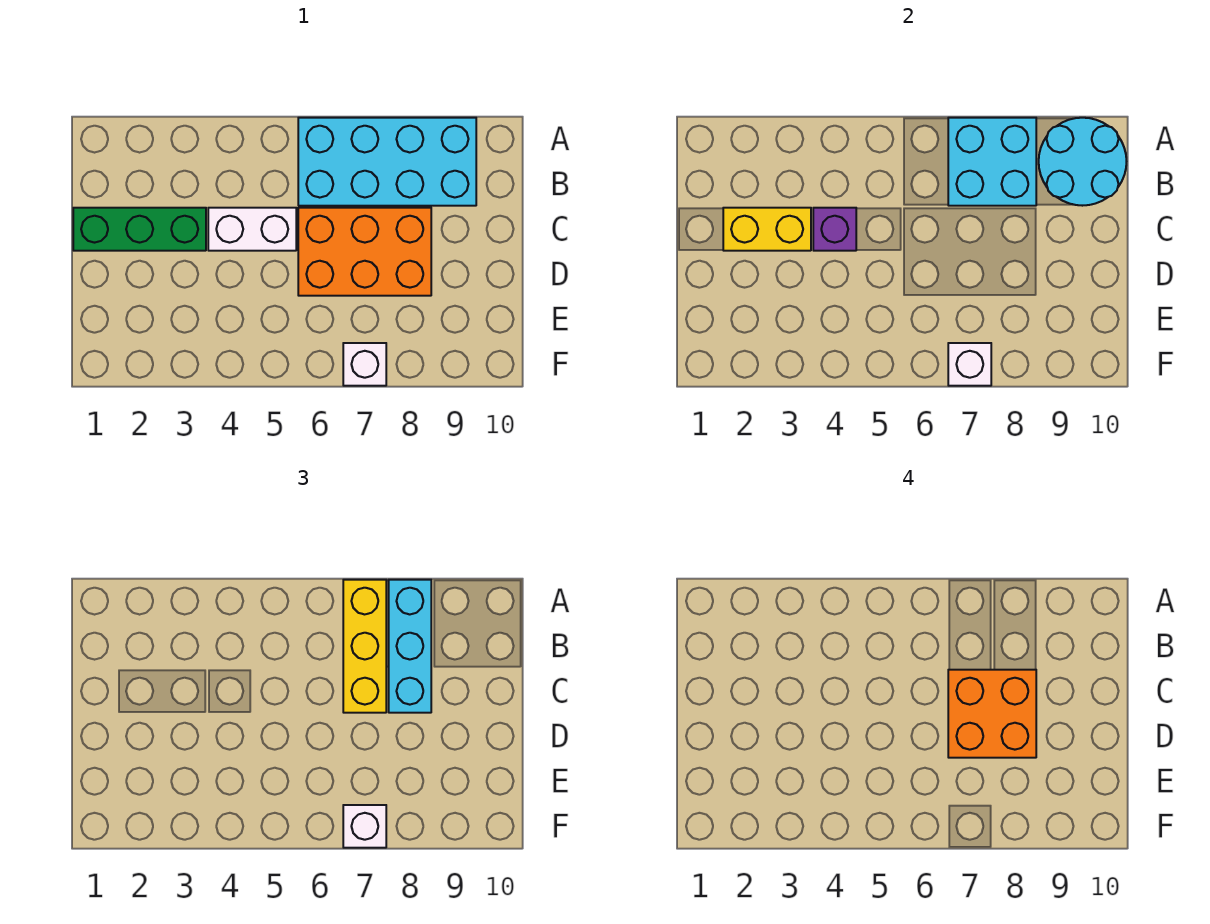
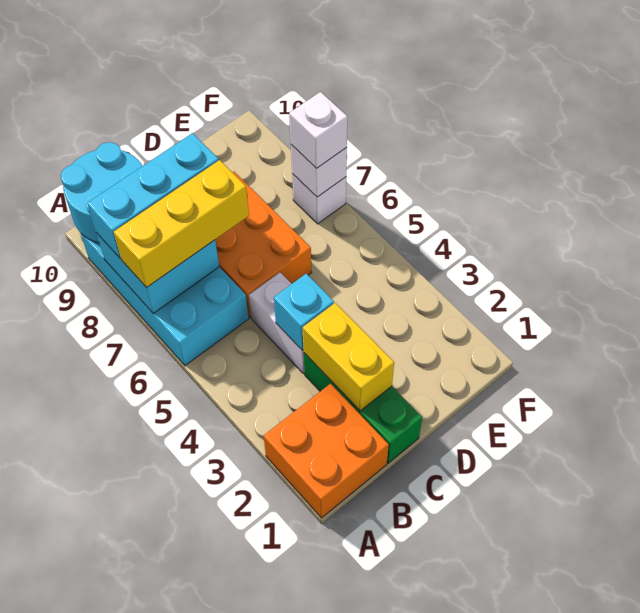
purple 1x1 brick [813,208,856,251] -> cyan 1x1 brick [274,274,334,350]
orange 2x2 brick [948,670,1036,758] -> orange 2x2 brick moved to [264,384,389,518]

